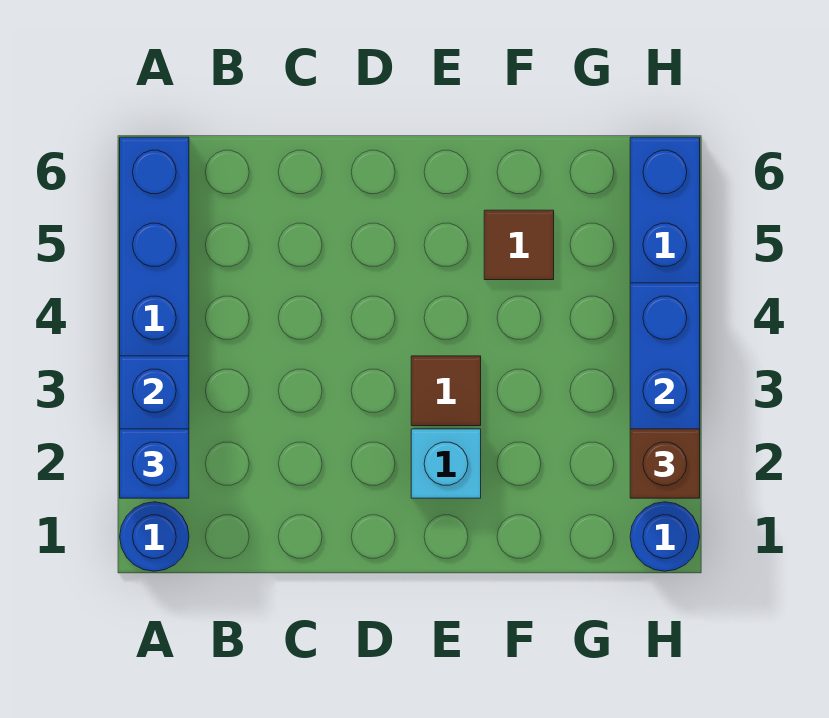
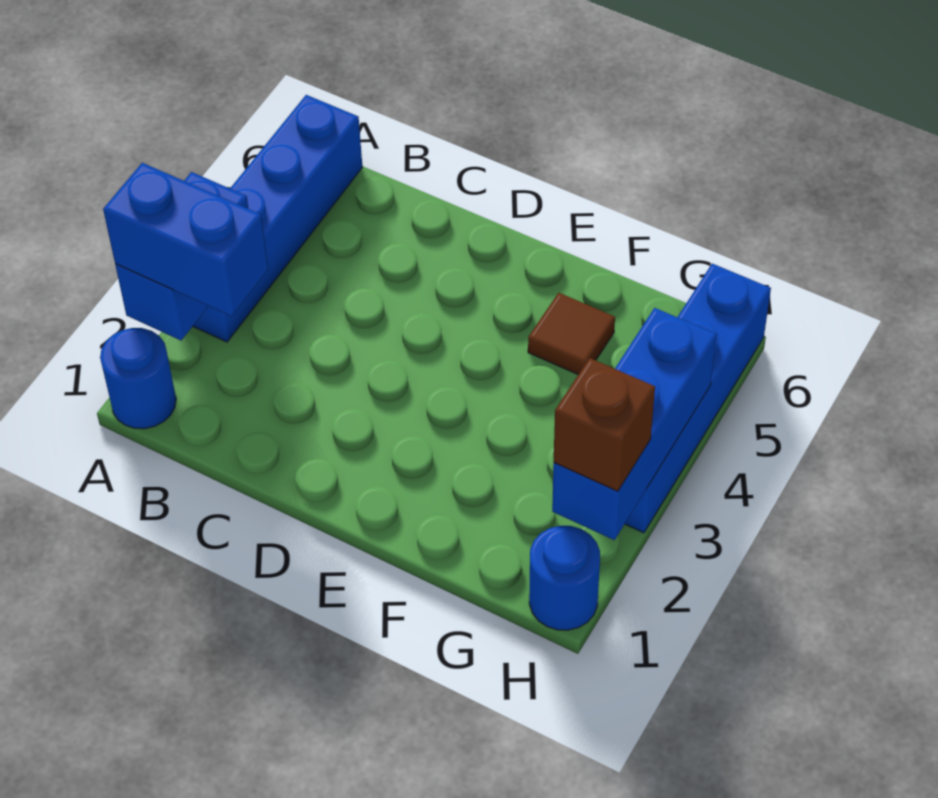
blue 1x1 brick [120,429,189,498] -> blue 1x2 brick [103,163,268,316]
cyan 1x1 brick [411,429,481,498] -> none
brown 1x1 tile [411,356,481,426] -> none

